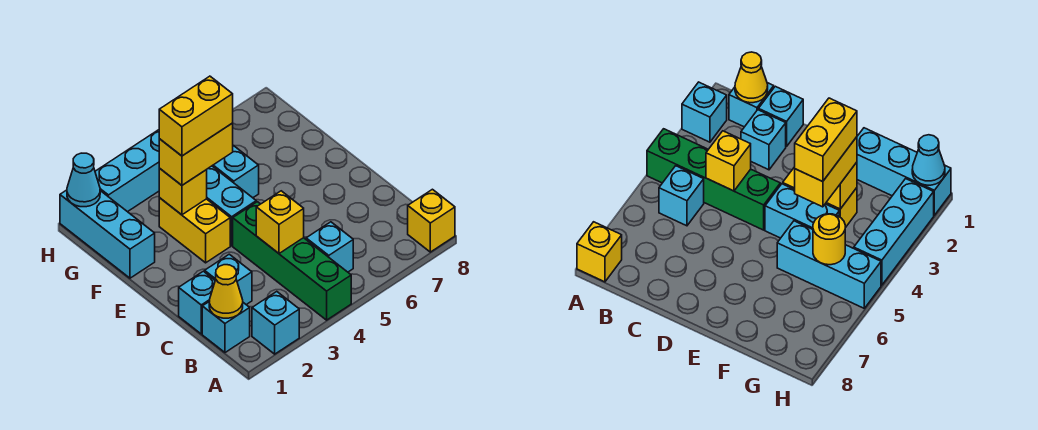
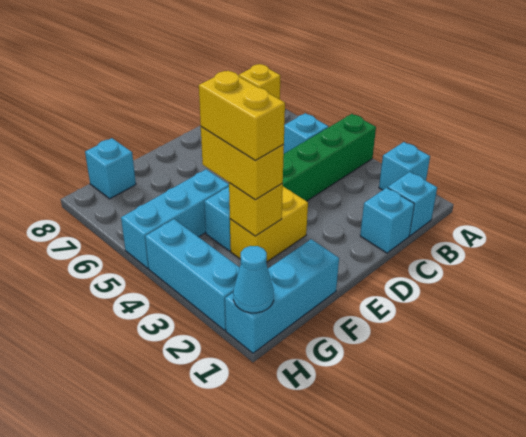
yellow 1x1 cone [209,265,243,318] -> none
cyan 1x1 brick [205,254,252,305] -> cyan 1x1 brick moved to [85,138,136,199]
yellow 1x1 brick [256,191,304,253] -> none
yellow 1x1 round brick [813,214,845,265] -> none

